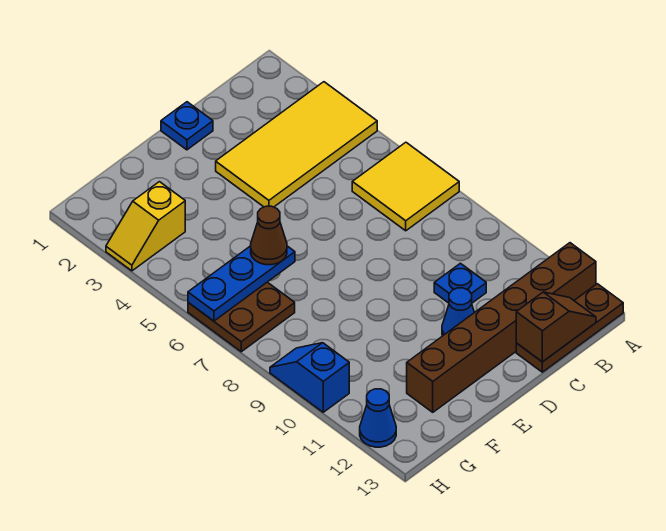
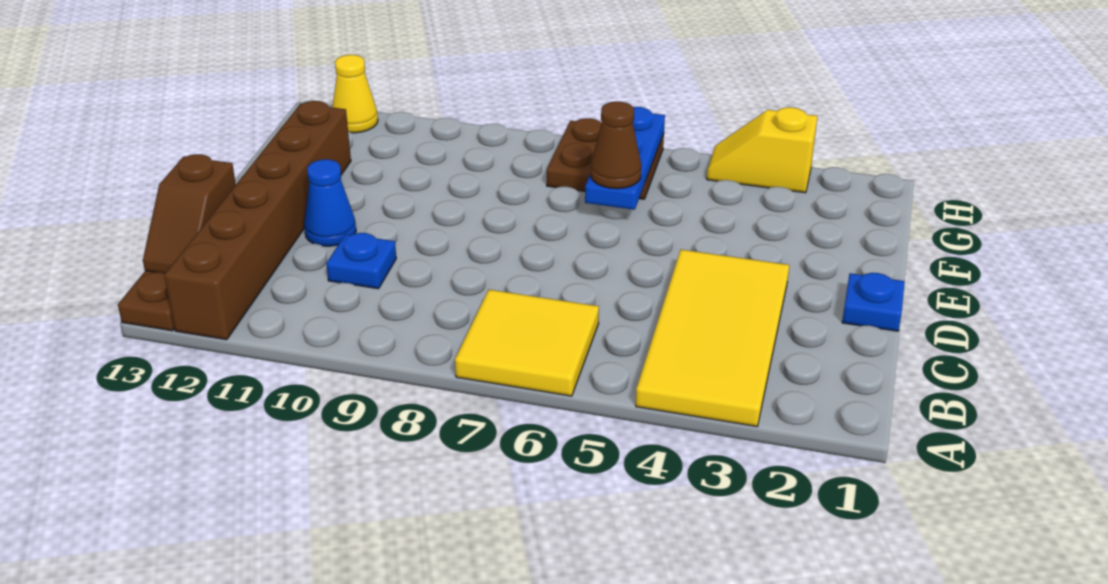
yellow 1x2 slope [106,182,185,271] -> yellow 1x2 slope turned to [707,107,817,193]
blue 1x2 slope [270,343,349,412] -> none
blue 1x1 cone [360,389,396,447] -> yellow 1x1 cone [332,55,378,133]

